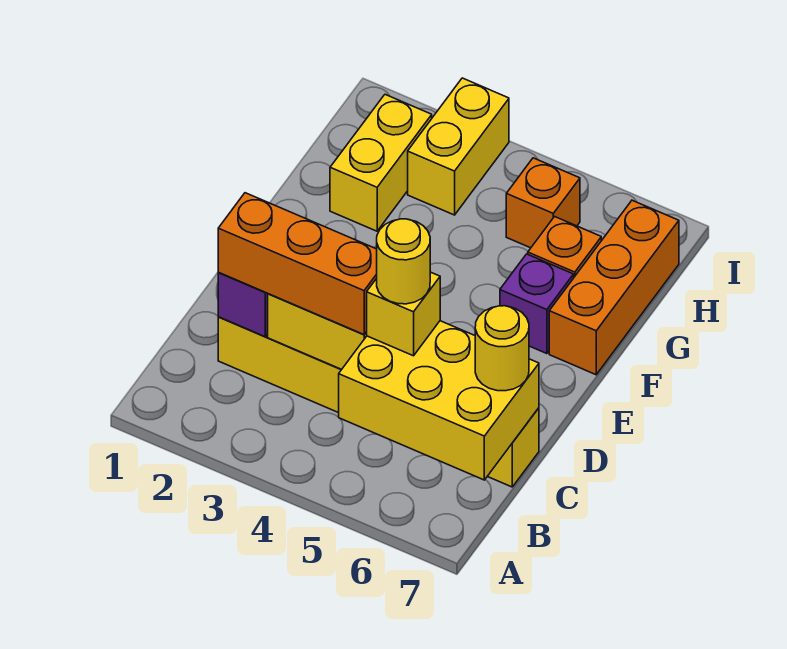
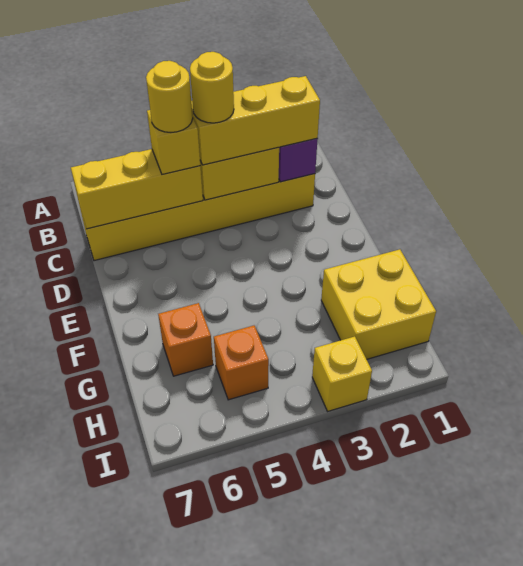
yellow 2x3 brick [339,321,539,480] -> yellow 1x3 brick [71,149,203,229]
orange 1x3 brick [218,193,377,334] -> yellow 1x3 brick [191,76,320,165]
yellow 1x1 round brick [475,306,529,391] -> yellow 1x1 round brick moved to [190,52,234,123]
purple 1x1 brick [500,254,574,354] -> none
orange 1x3 brick [549,200,679,375] -> none
yellow 1x2 brick [330,95,432,231] -> yellow 2x2 brick [321,249,436,359]
yellow 1x2 brick [408,78,509,215] -> yellow 1x1 brick [312,336,372,411]

